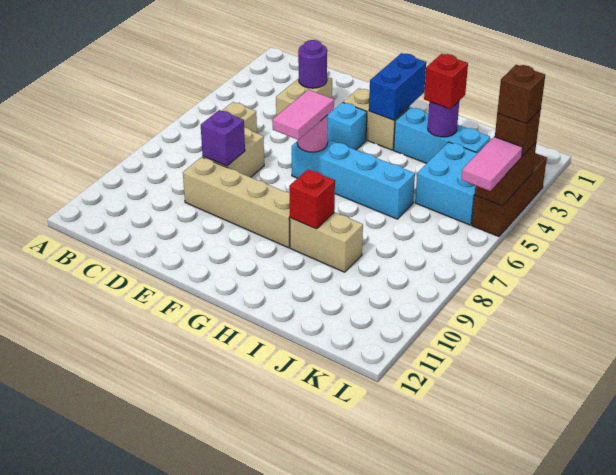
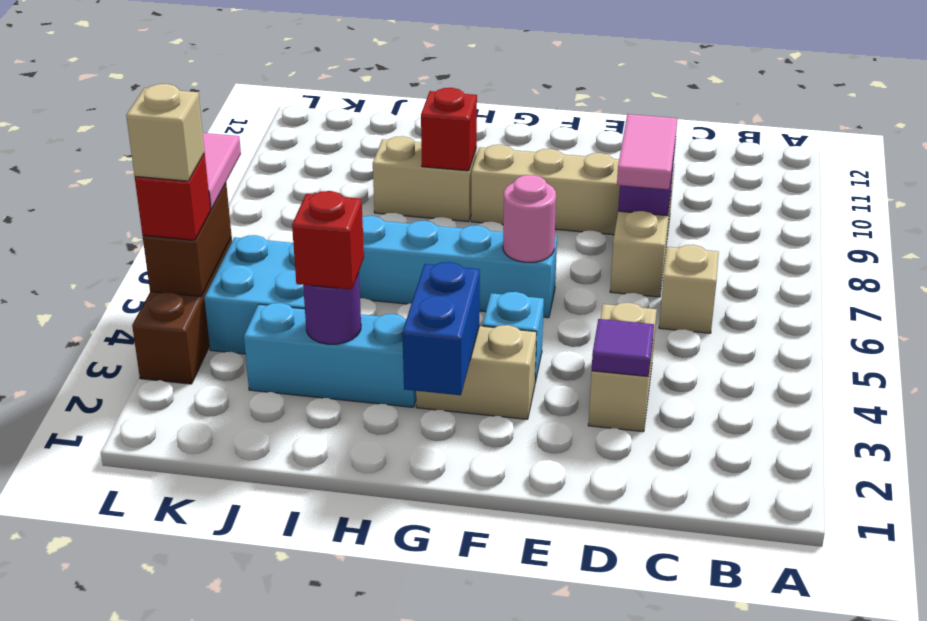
purple 1x1 round brick [298,40,327,88] -> purple 1x1 tile [592,319,654,377]
pink 1x2 tile [272,90,334,140] -> pink 1x2 tile moved to [617,114,677,189]
brown 1x1 brick [495,109,541,157] -> red 1x1 brick [135,154,211,240]
brown 1x1 brick [497,65,545,124] -> tan 1x1 brick [126,84,205,181]

